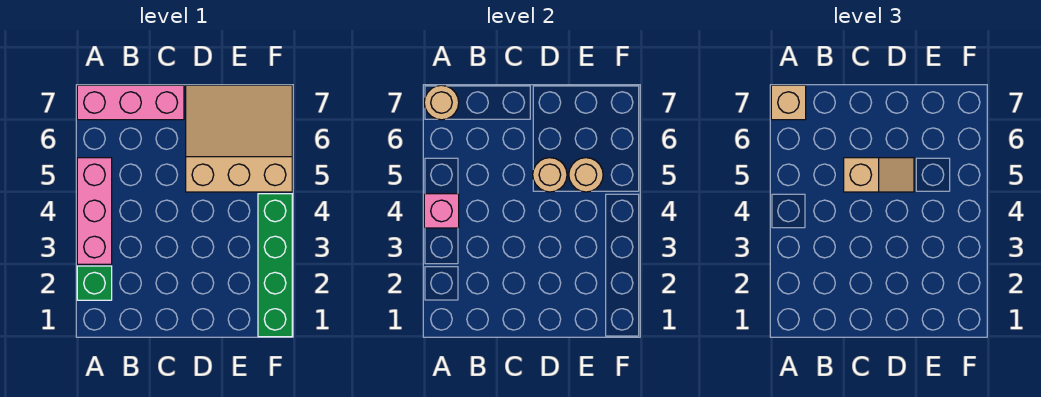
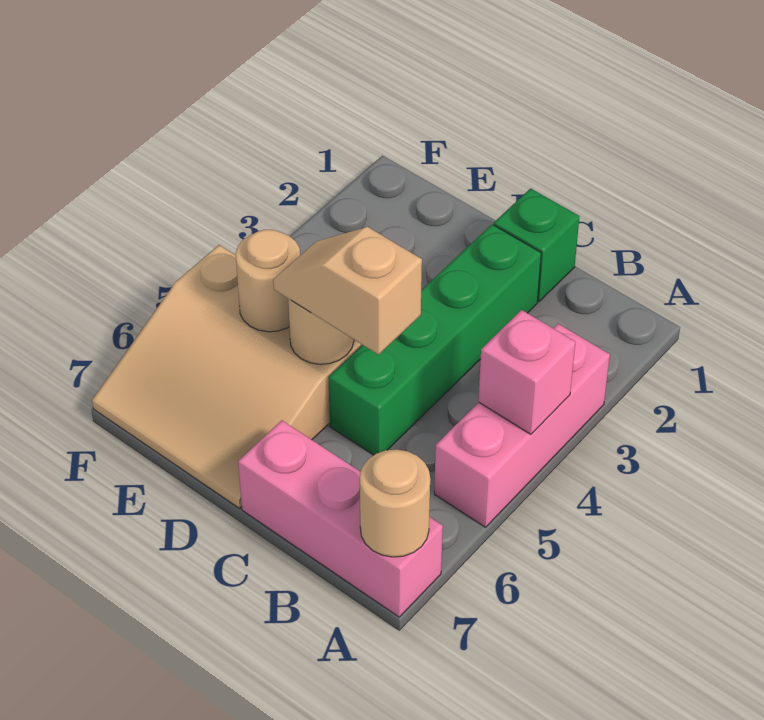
green 1x1 brick [77,266,112,300] -> green 1x1 brick moved to [494,188,580,302]
tan 1x1 brick [771,85,806,120] -> none
green 1x4 brick [258,194,292,337] -> green 1x4 brick moved to [328,224,541,455]

